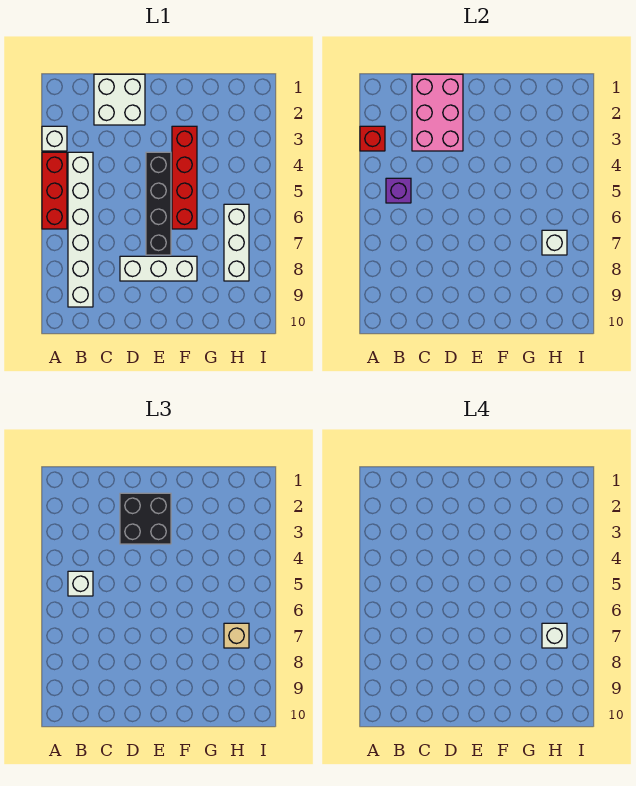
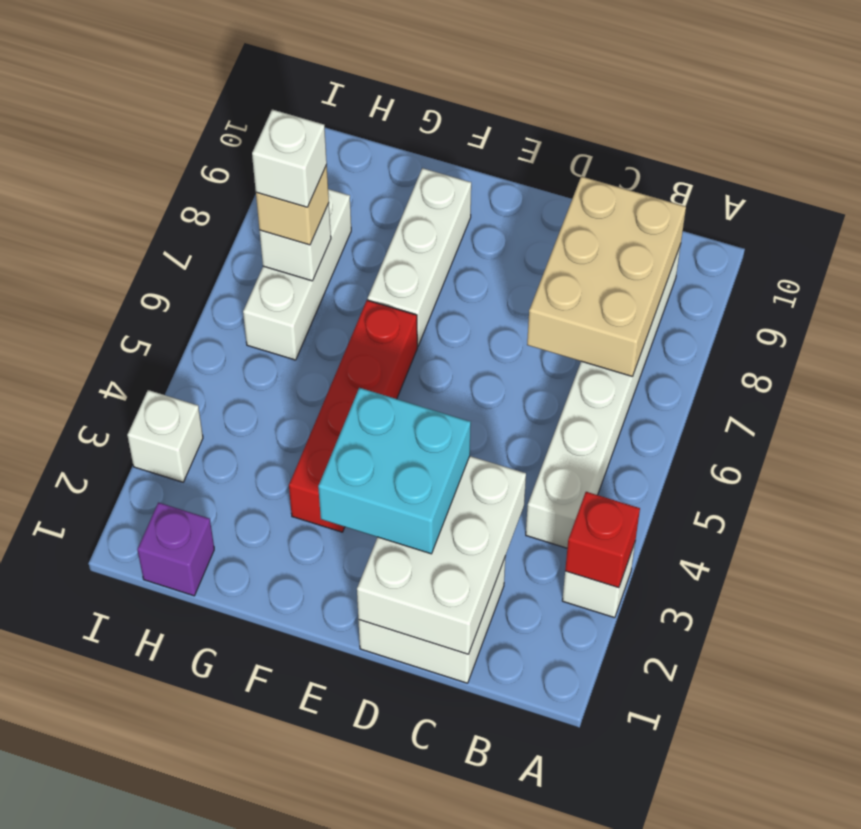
red 1x3 brick [42,152,67,229] -> none
purple 1x1 brick [386,178,411,203] -> purple 1x1 brick moved to [137,502,214,596]
white 1x1 brick [68,571,93,596] -> white 1x1 brick moved to [127,390,203,482]
none -> tan 2x3 brick [527,176,686,377]
pink 2x3 brick [412,74,463,151] -> white 2x3 brick [357,456,526,654]
black 2x2 brick [120,493,171,544] -> cyan 2x2 brick [318,388,471,554]
white 1x3 brick [120,256,197,281] -> white 1x3 brick turned to [368,168,471,346]
black 1x4 brick [146,152,171,255] -> none

